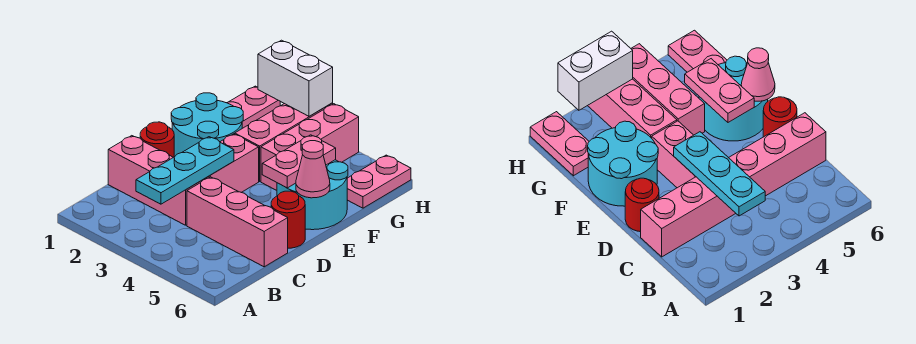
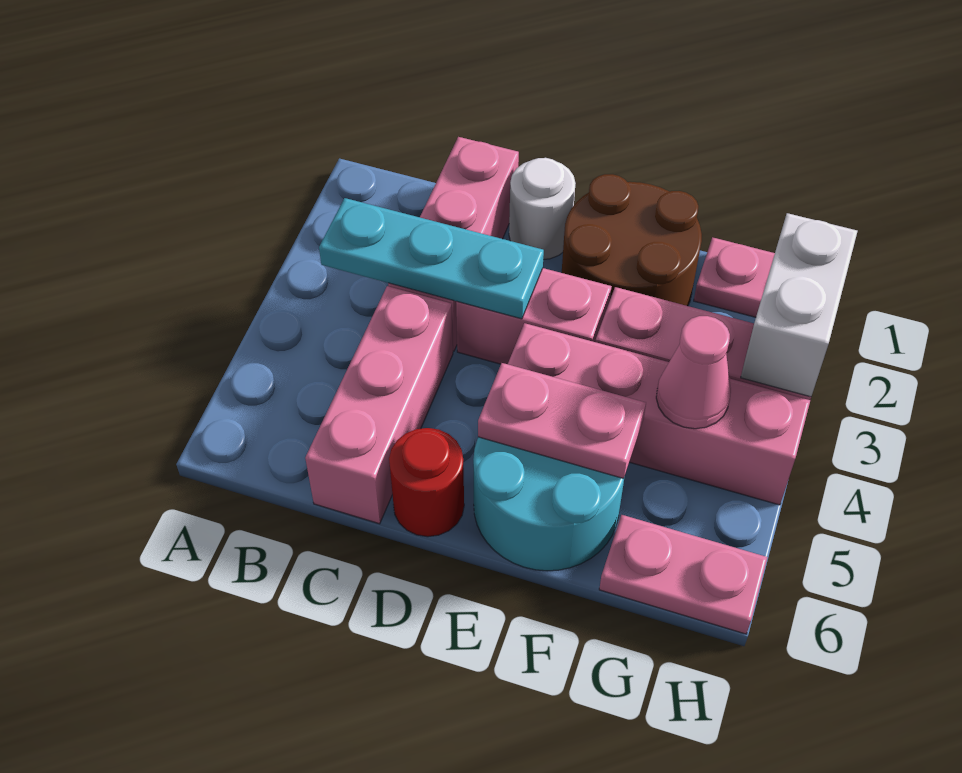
red 1x1 round brick [140,122,174,157] -> white 1x1 round brick [509,158,575,260]
cyan 2x2 round brick [171,93,243,157] -> brown 2x2 round brick [562,174,702,306]
pink 1x1 cone [296,141,330,198] -> pink 1x1 cone moved to [656,316,731,429]
pink 1x3 brick [261,104,359,190] -> pink 1x4 brick [508,323,810,505]

